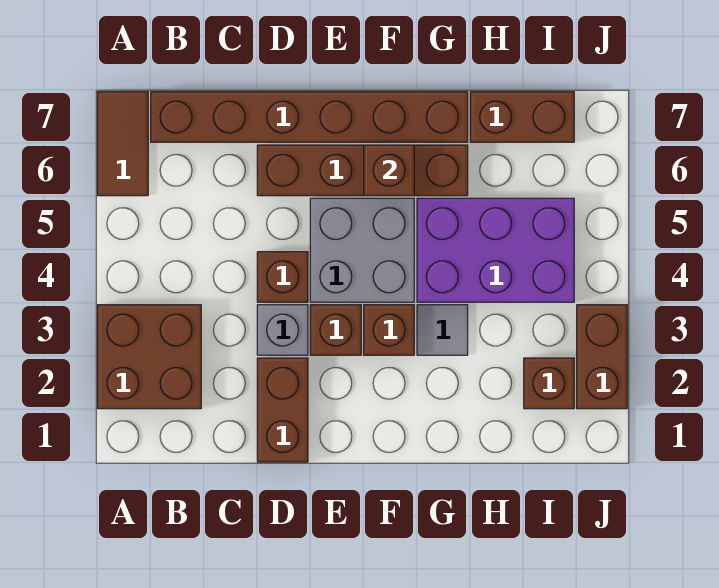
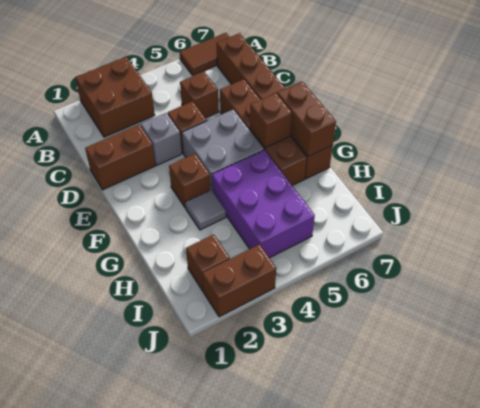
brown 1x1 brick [310,305,361,355] -> brown 1x1 brick moved to [180,72,219,118]
brown 1x2 brick [470,92,574,142] -> brown 1x2 brick moved to [277,82,336,157]

